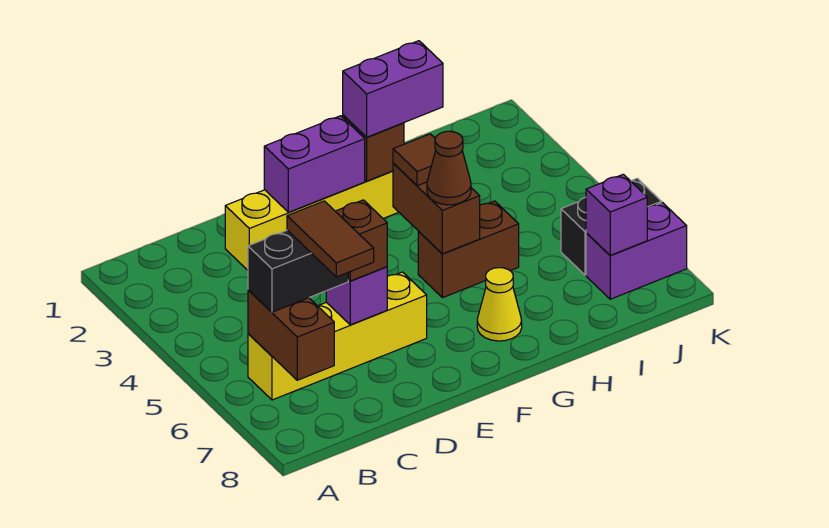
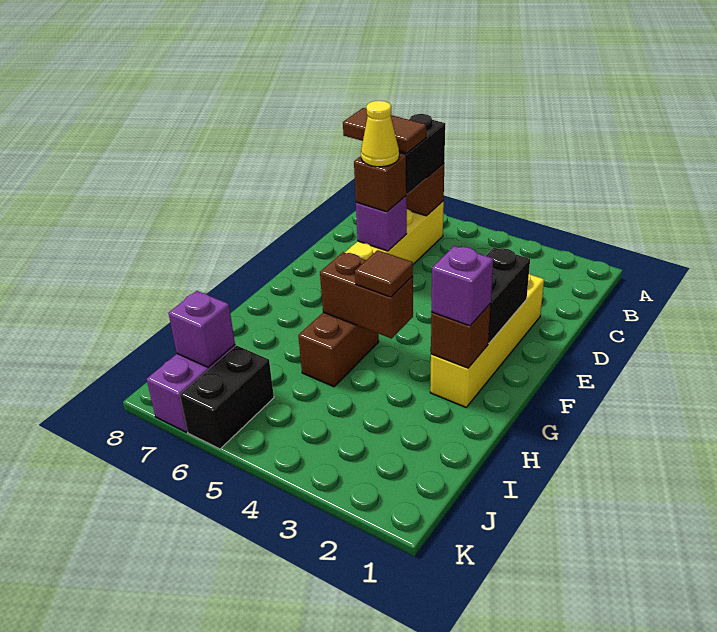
purple 1x2 brick [264,116,365,212] -> black 1x2 brick [486,248,530,343]
purple 1x2 brick [343,41,443,137] -> purple 1x1 brick [431,246,493,326]
brown 1x1 cone [427,131,471,205] -> none
yellow 1x1 cone [477,268,522,341] -> yellow 1x1 cone moved to [361,101,399,167]

